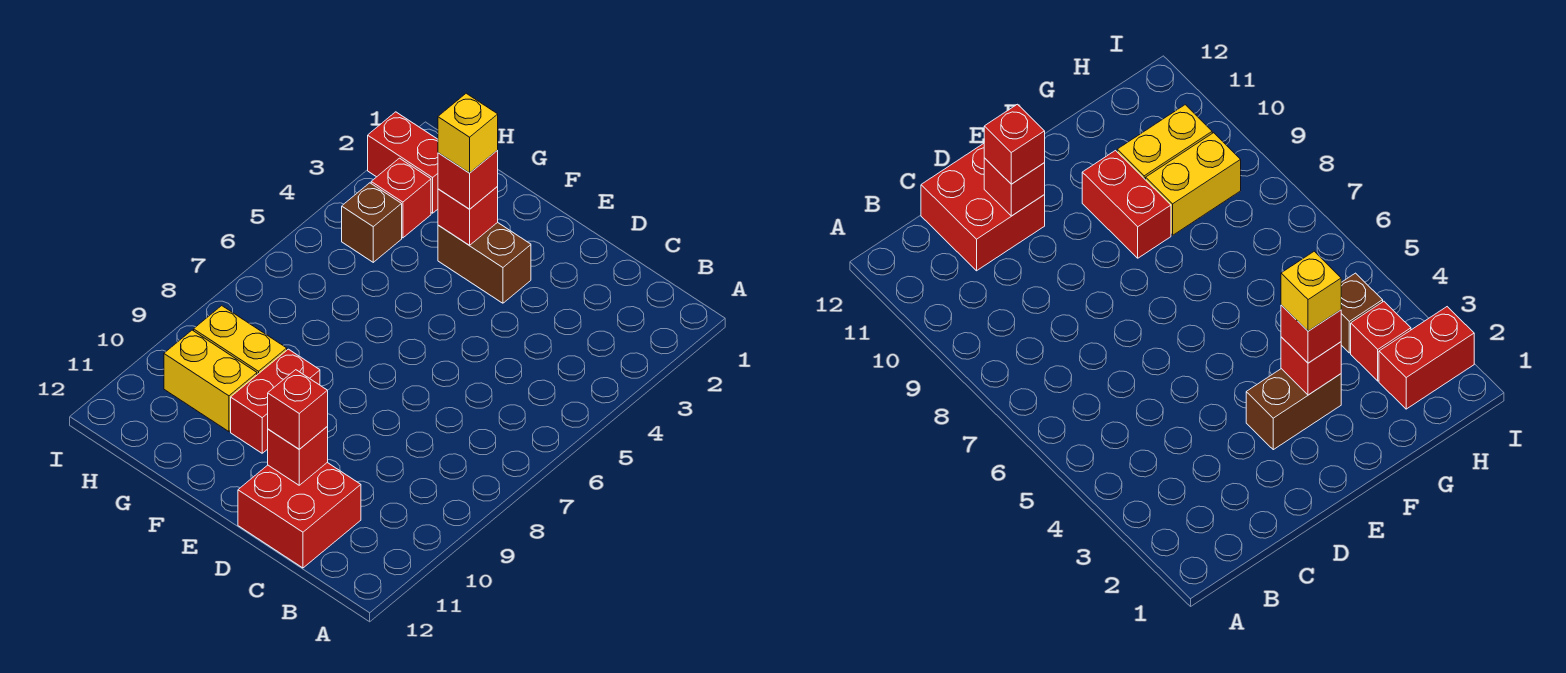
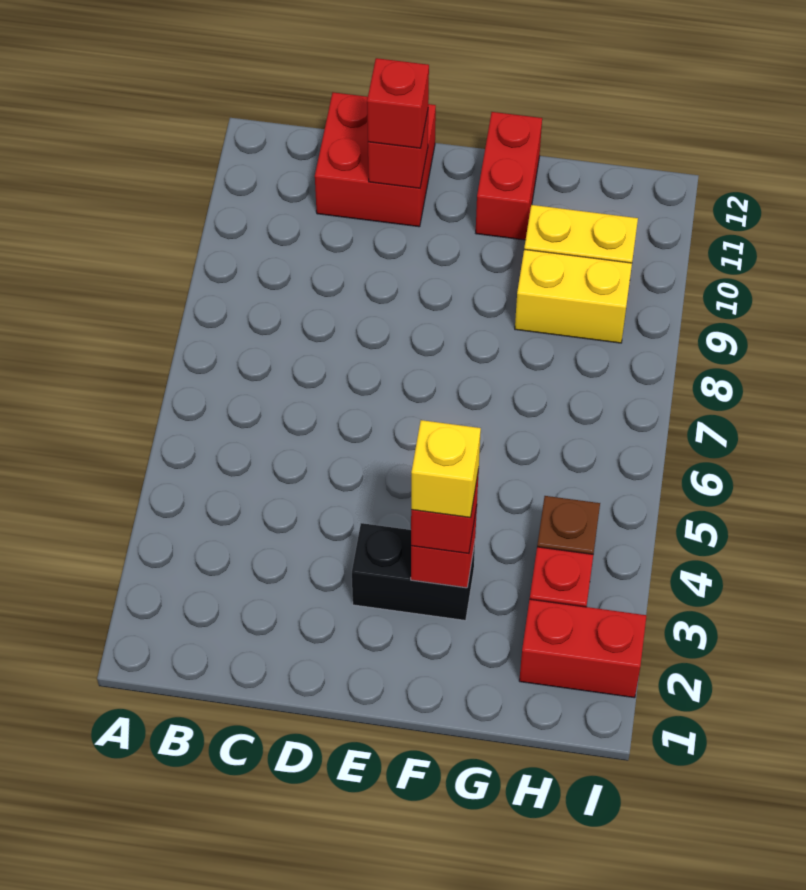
brown 1x2 brick [438,222,531,303] -> black 1x2 brick [352,523,475,620]
red 1x2 brick [231,349,320,453] -> red 1x2 brick moved to [476,112,542,240]

